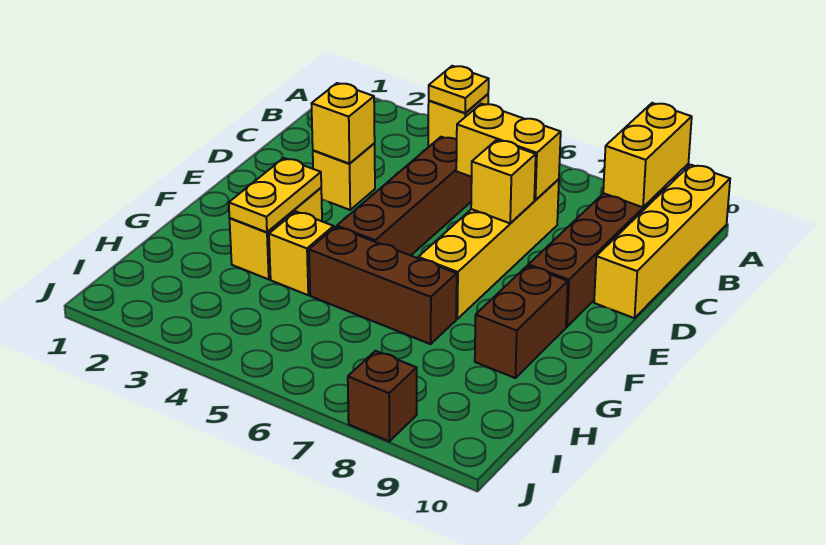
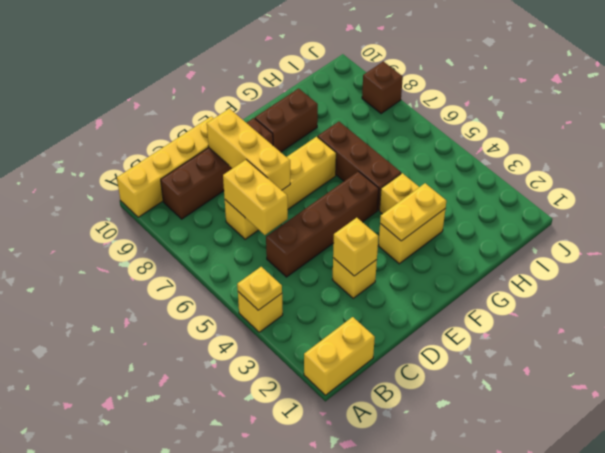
yellow 1x2 brick [603,103,692,207] -> yellow 1x2 brick moved to [304,317,375,395]
yellow 1x1 brick [471,140,536,223] -> yellow 1x3 brick [207,109,290,190]

